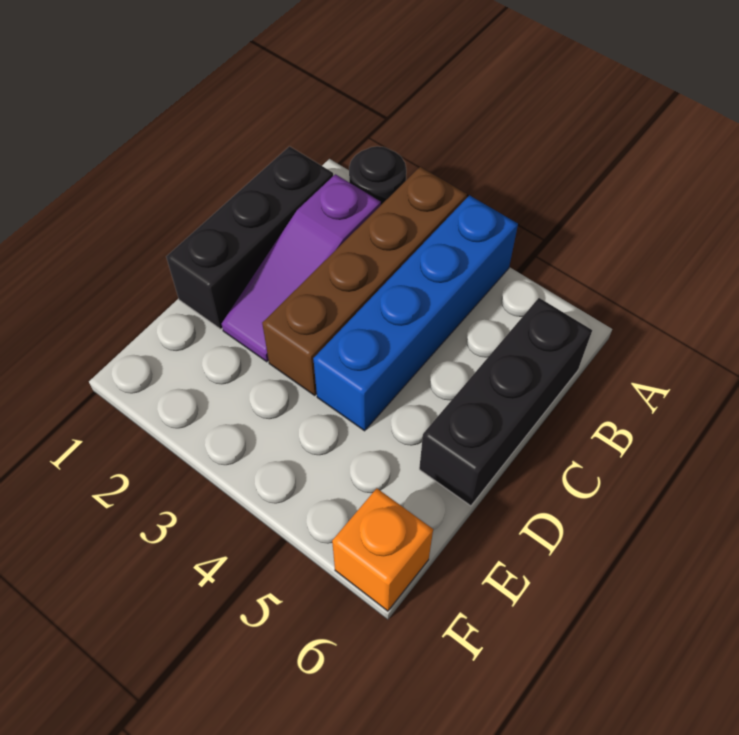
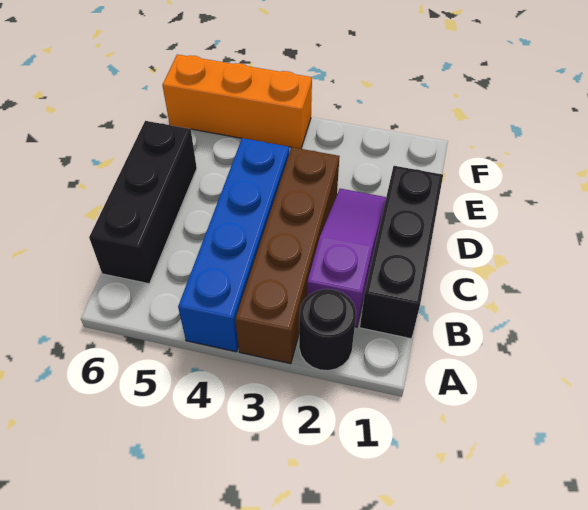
orange 1x1 brick [332,488,433,611] -> orange 1x3 brick [162,54,312,149]

